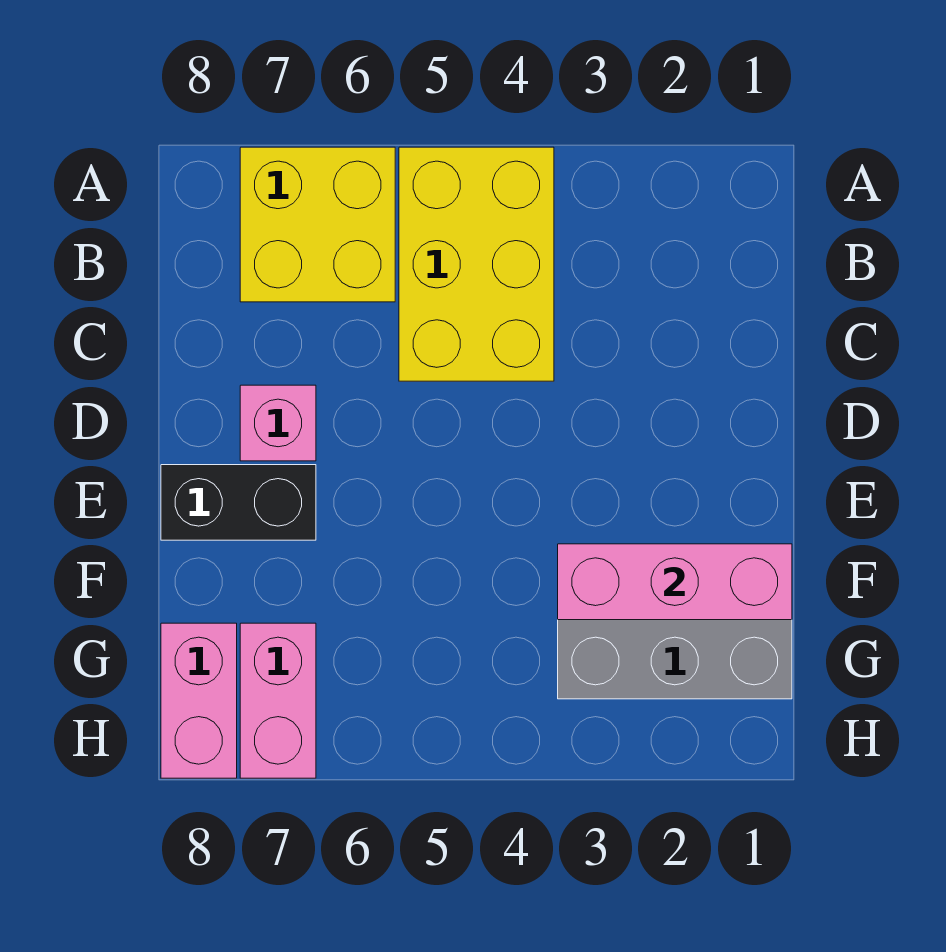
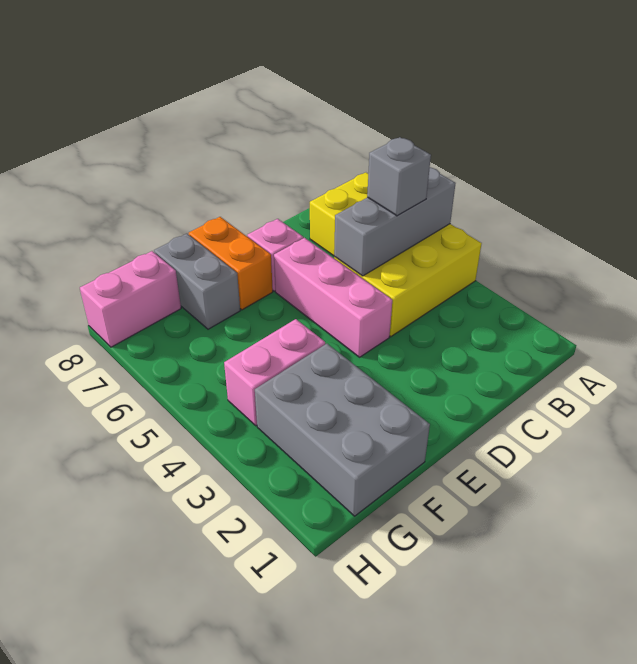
none -> grey 1x3 brick [334,167,456,276]
none -> grey 1x1 brick [367,137,431,216]
black 1x2 brick [161,465,316,540] -> orange 1x2 brick [189,217,273,310]
pink 1x3 brick [558,544,792,620] -> pink 1x3 brick moved to [274,238,392,357]
none -> grey 1x2 brick [154,234,240,329]
pink 1x2 brick [240,623,316,778] -> pink 1x2 brick moved to [224,319,325,426]

